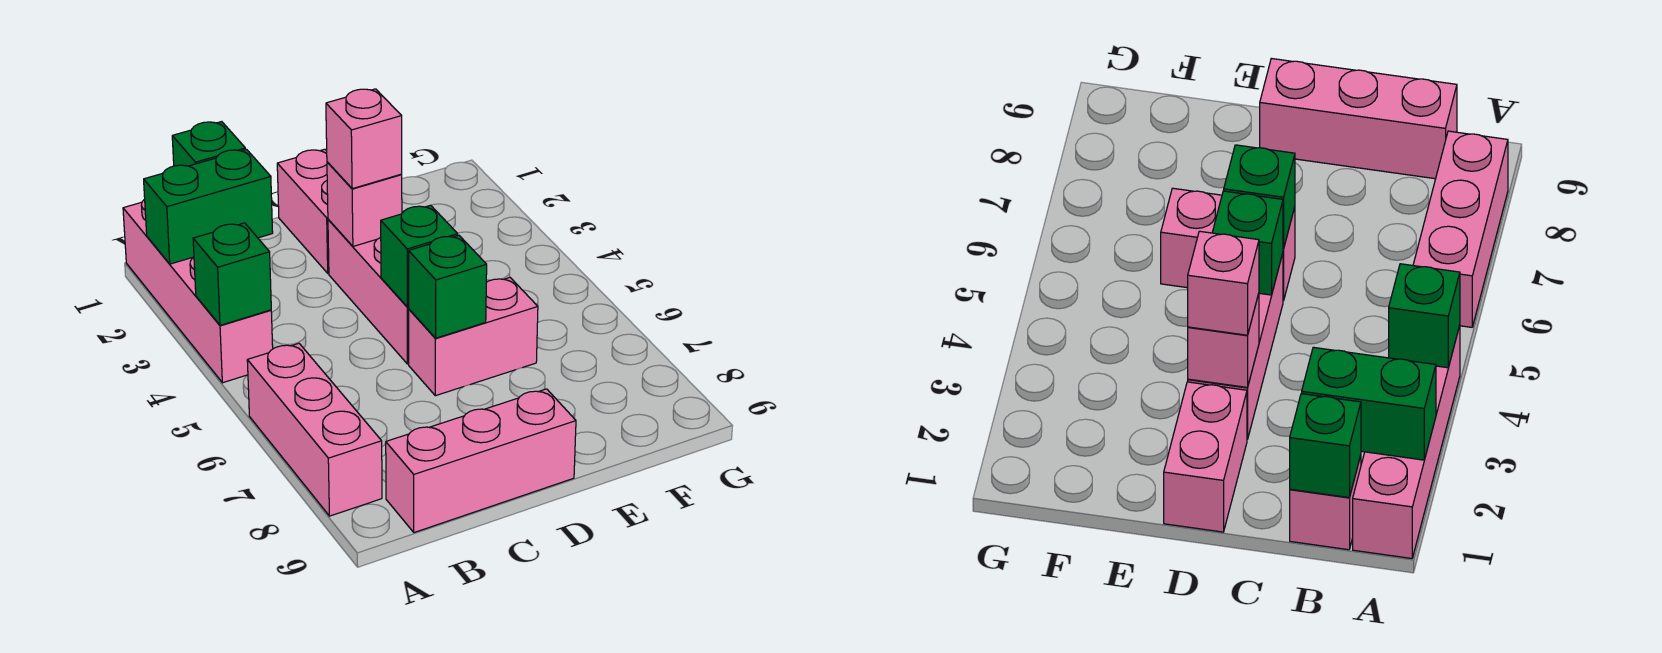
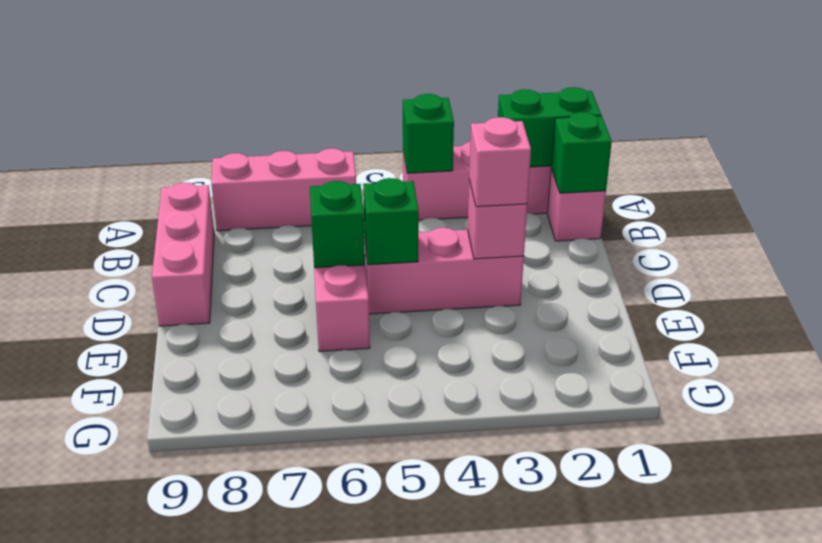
green 1x2 brick [144,149,273,264] -> green 1x2 brick turned to [498,87,601,167]
pink 1x2 brick [277,149,329,273] -> none

